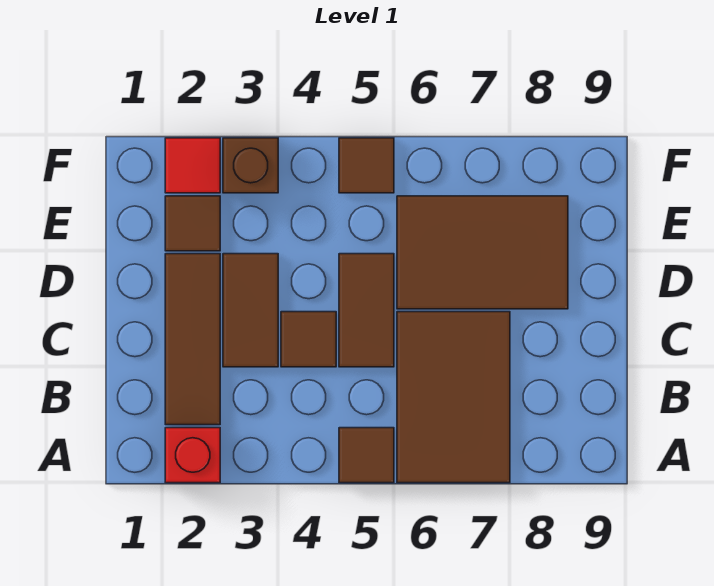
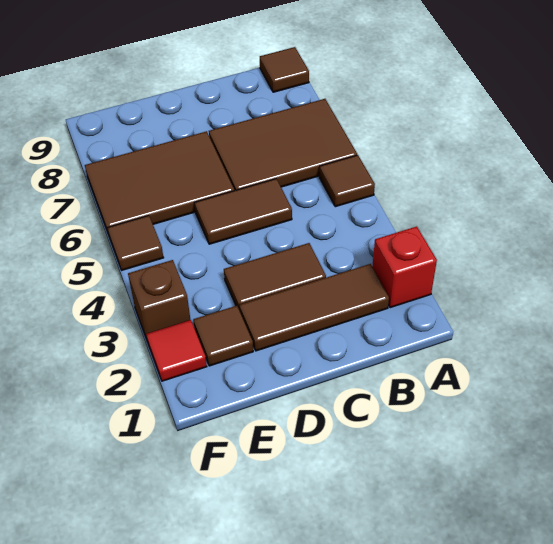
brown 1x1 tile [281,312,336,367] -> brown 1x1 tile moved to [260,47,309,92]
brown 2x3 tile [397,196,568,309] -> brown 2x3 tile turned to [85,131,234,235]

